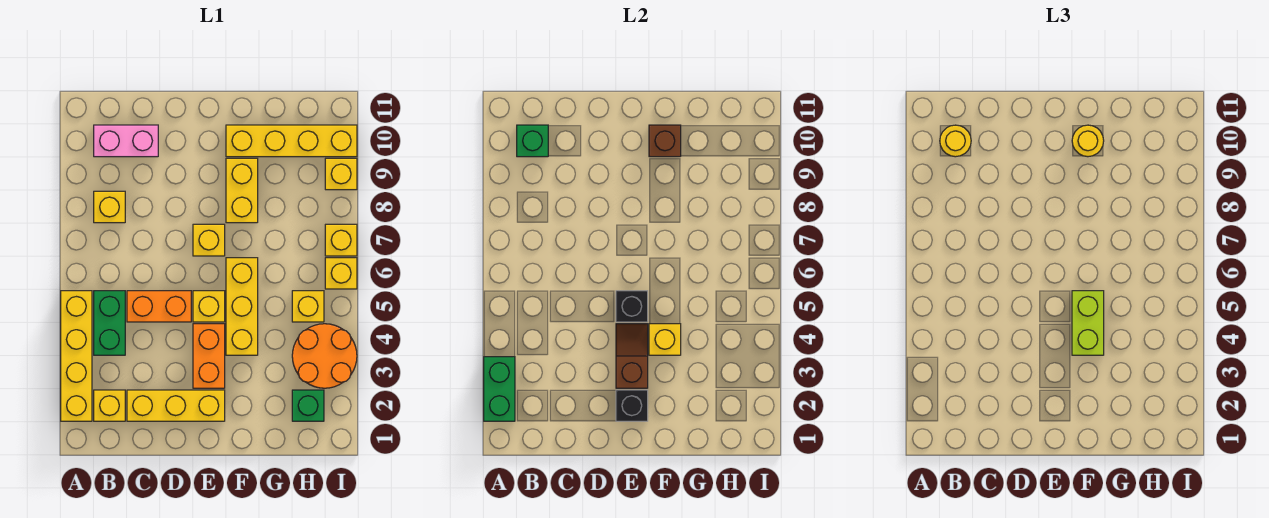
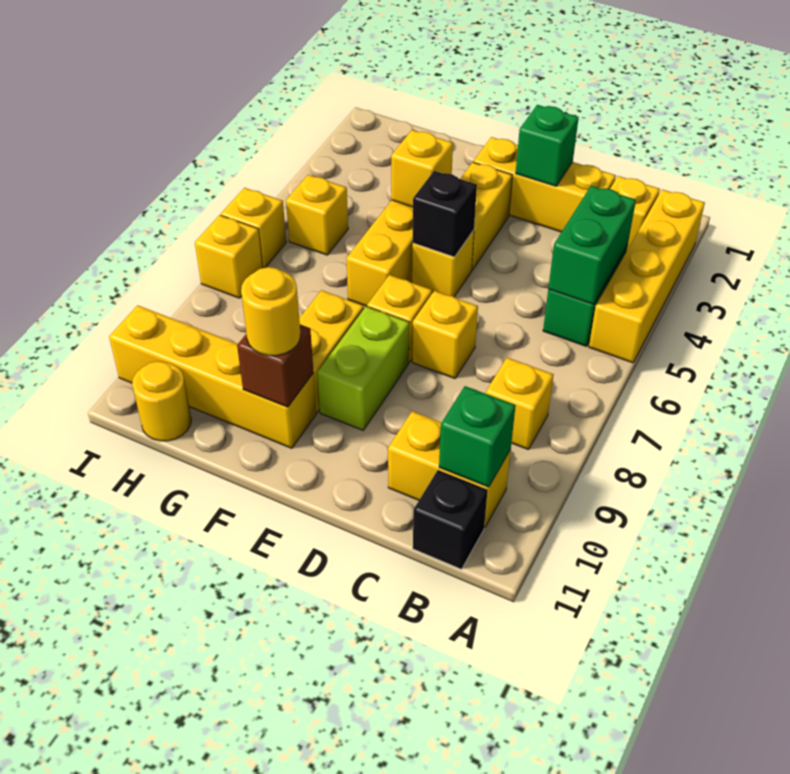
green 1x2 brick [484,357,515,421] -> green 1x2 brick moved to [548,186,636,304]
pink 1x2 brick [94,125,158,157] -> yellow 1x2 brick [388,411,511,527]
yellow 1x1 round brick [940,125,971,157] -> yellow 1x1 round brick moved to [132,361,191,441]
orange 1x2 brick [127,291,191,322] -> none
black 1x1 brick [616,390,648,421] -> black 1x1 brick moved to [413,470,488,569]
orange 1x2 brick [193,324,225,388] -> yellow 1x2 brick [460,162,512,270]
brown 1x2 slope [616,324,648,388] -> none
lime 1x2 brick [1072,291,1104,355] -> lime 1x2 brick moved to [317,306,409,430]
green 1x1 brick [292,390,324,421] -> green 1x1 brick moved to [516,105,579,186]
orange 2x2 round brick [292,324,357,388] -> none
yellow 1x1 brick [325,158,357,190] -> yellow 1x1 brick moved to [412,291,478,379]

